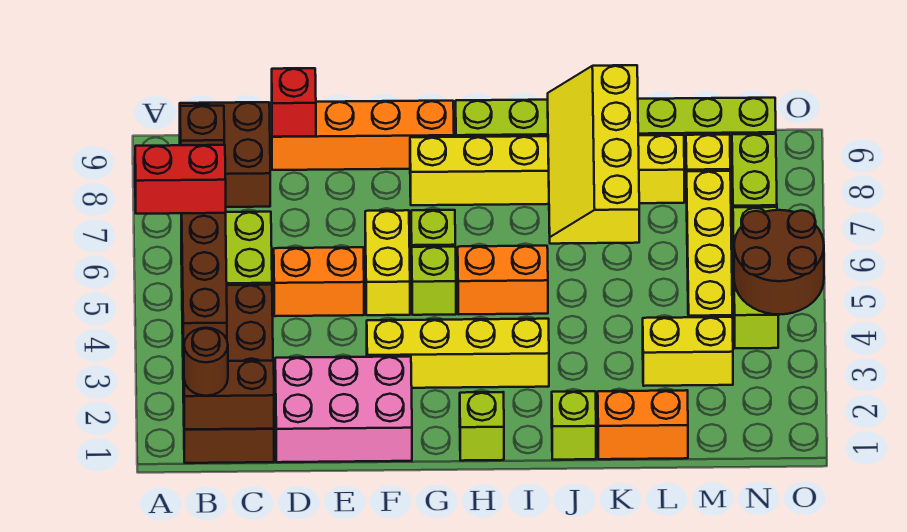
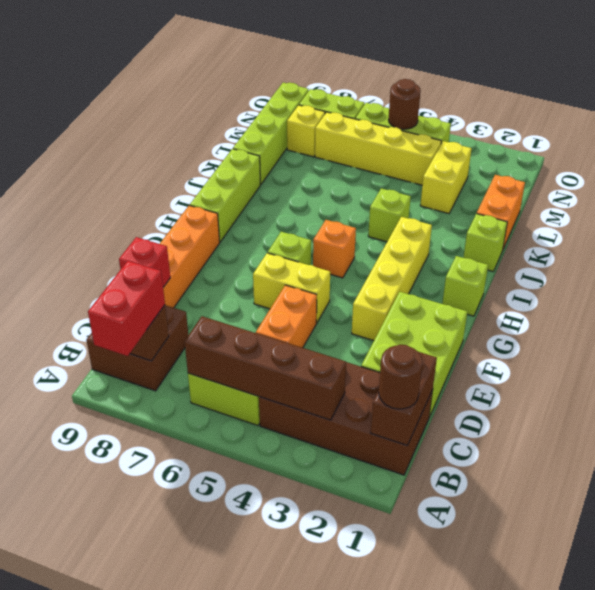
red 1x2 brick [135,145,226,214] -> red 1x2 brick moved to [88,261,165,356]
pink 2x3 brick [275,356,412,462] -> lime 2x3 brick [361,292,467,417]
lime 1x1 brick [412,247,456,315] -> lime 1x1 brick moved to [368,188,411,242]
yellow 1x6 brick [410,135,684,205] -> none
orange 1x2 brick [458,246,548,314] -> orange 1x1 brick [313,220,356,278]
yellow 2x4 slope [548,65,639,244] -> none
brown 2x2 round brick [734,210,824,315] -> brown 1x1 round brick [388,79,421,129]

